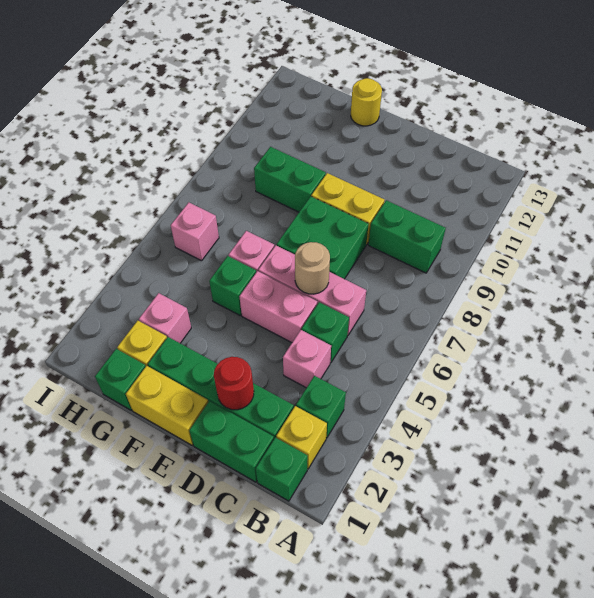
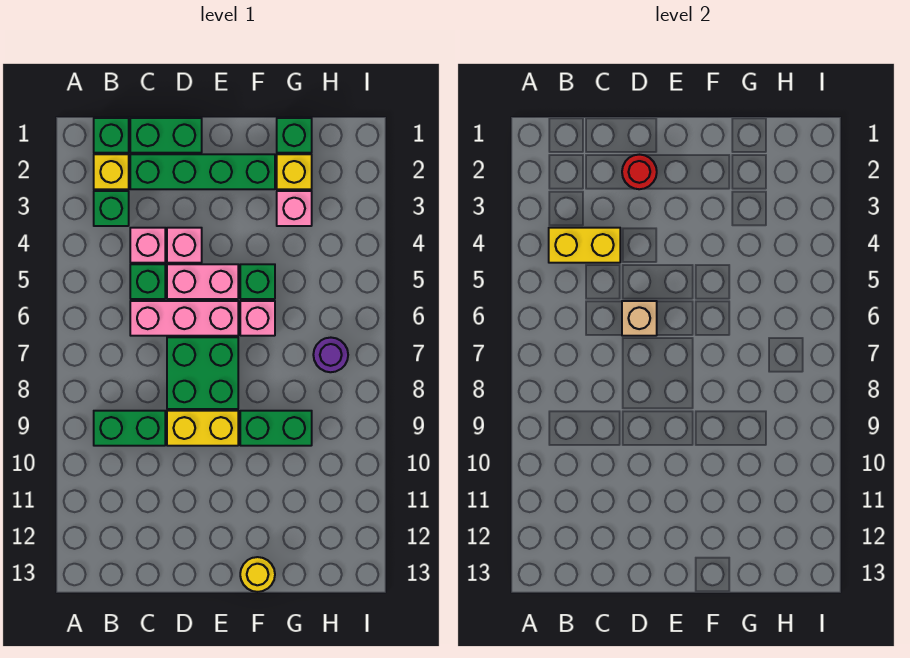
tan 1x1 round brick [295,242,330,294] -> tan 1x1 brick [622,301,657,336]
yellow 1x2 brick [126,366,208,445] -> yellow 1x2 brick moved to [549,228,620,263]
pink 1x1 brick [171,202,219,261] -> pink 1x1 brick moved to [167,228,202,263]
none -> purple 1x1 round brick [313,338,348,372]

